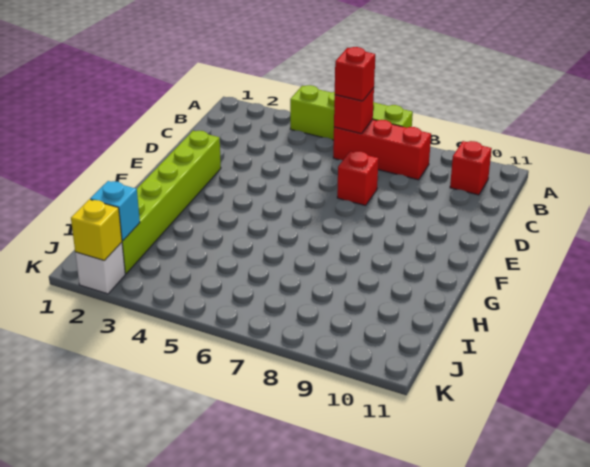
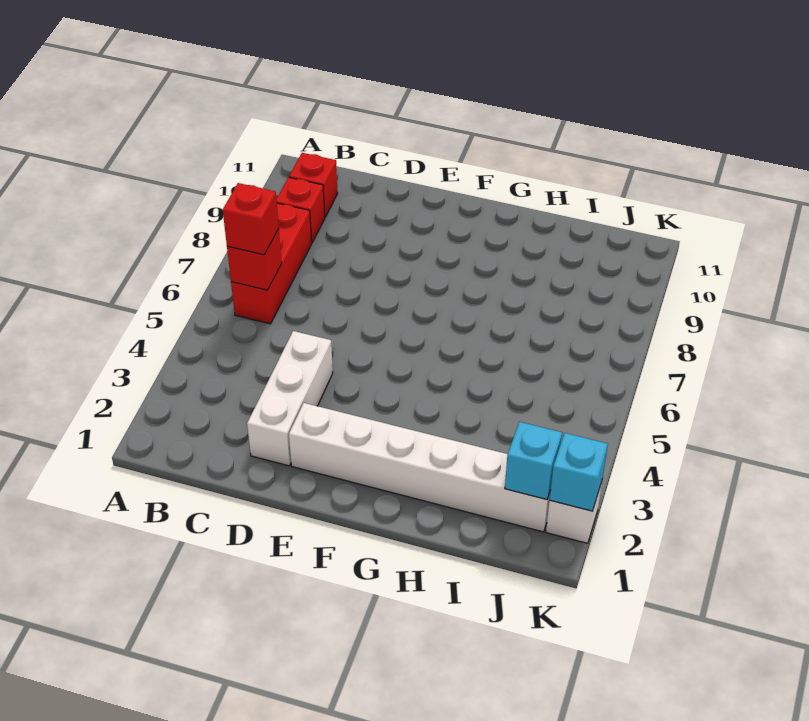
lime 1x4 brick [290,85,413,140] -> none
none -> white 1x3 brick [247,331,333,466]
red 1x1 brick [337,151,379,206] -> red 1x1 brick moved to [276,177,325,242]
lime 1x6 brick [122,131,221,274] -> white 1x6 brick [289,403,550,532]
yellow 1x1 brick [71,199,122,261] -> cyan 1x1 brick [550,433,608,511]

